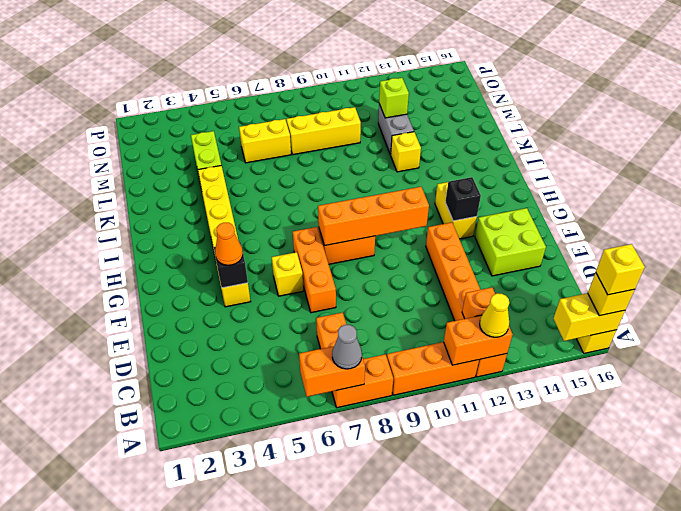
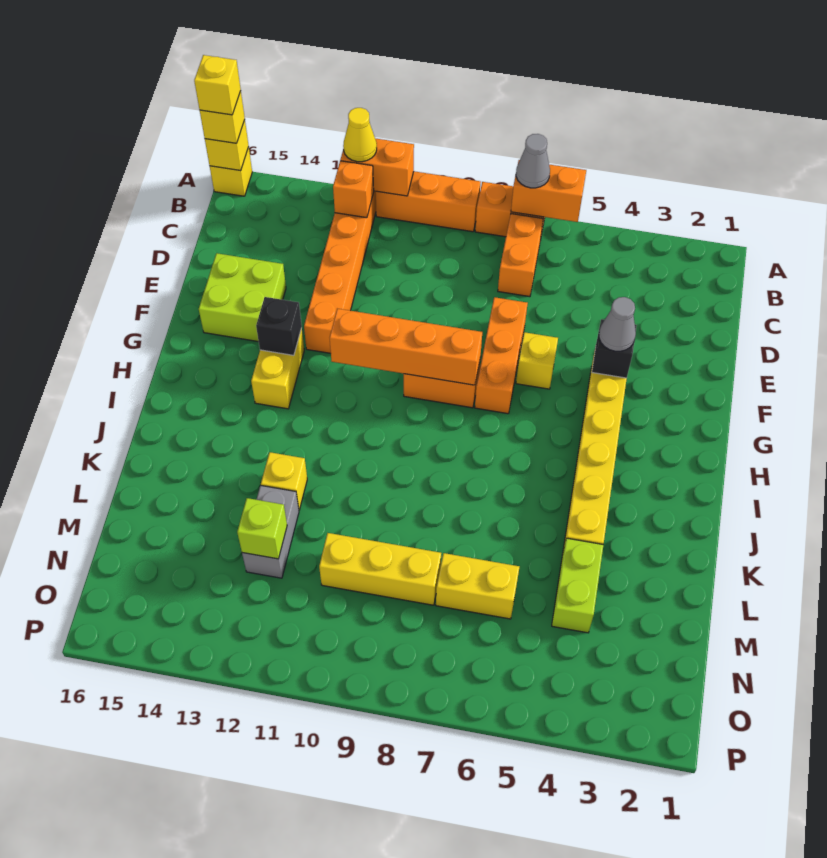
yellow 1x2 brick [553,293,625,341] -> yellow 1x1 brick [205,120,249,171]
orange 1x1 cone [215,223,243,265] -> grey 1x1 cone [599,297,636,351]

